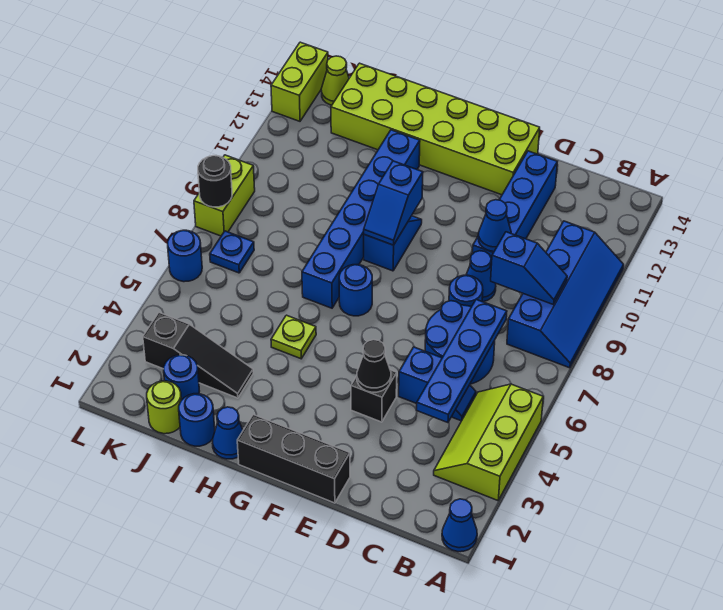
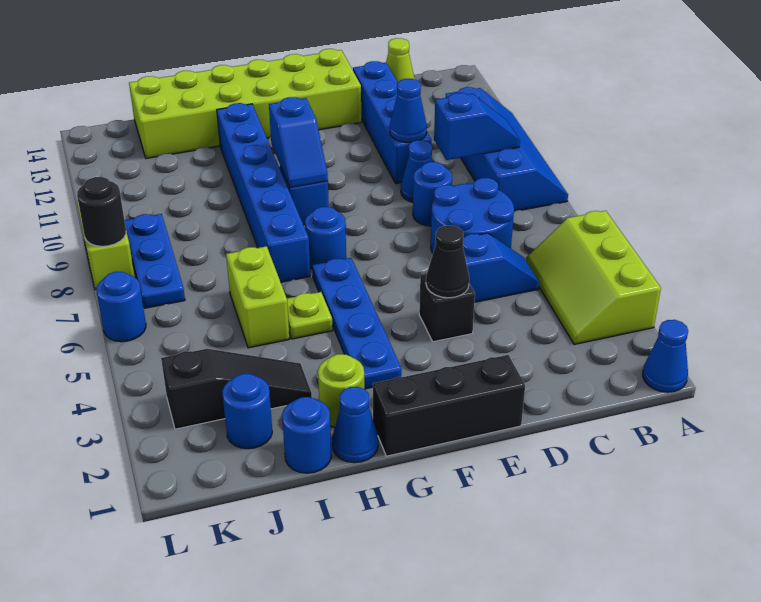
blue 1x4 plate [417,300,507,423] -> blue 1x4 plate moved to [312,258,402,389]
lime 1x1 round brick [147,381,181,434] -> lime 1x1 round brick moved to [318,354,364,427]
blue 1x1 plate [210,231,254,273] -> blue 1x3 plate [125,214,185,308]
lime 1x1 cone [321,56,349,105] -> lime 1x1 cone moved to [386,38,415,82]
lime 1x2 brick [271,42,328,121] -> lime 1x2 brick moved to [226,246,289,348]

